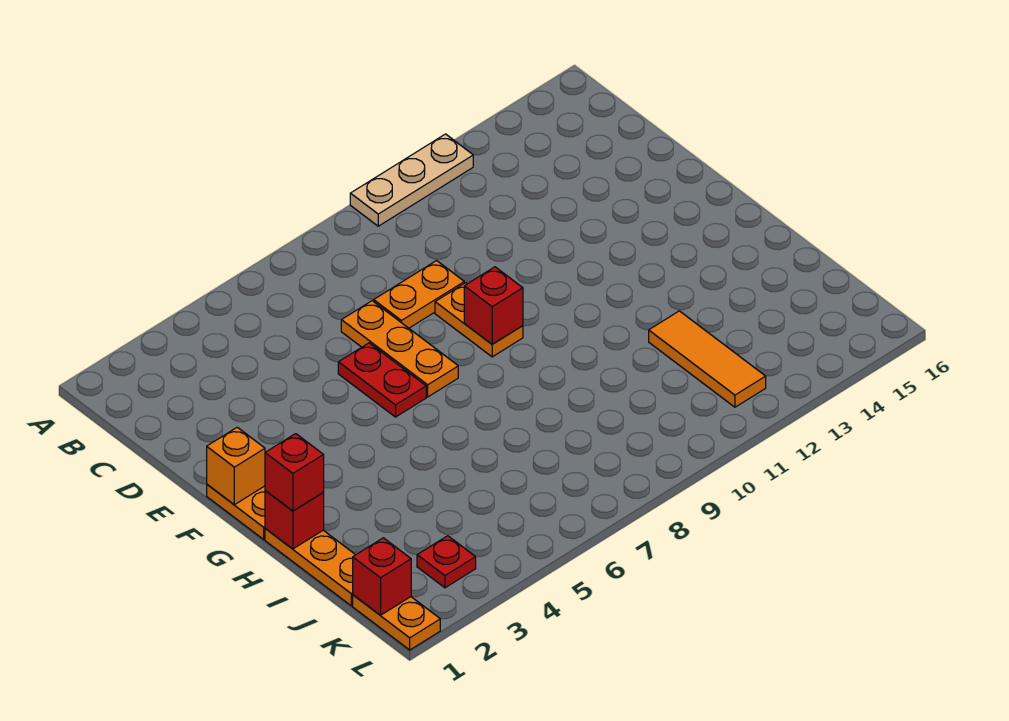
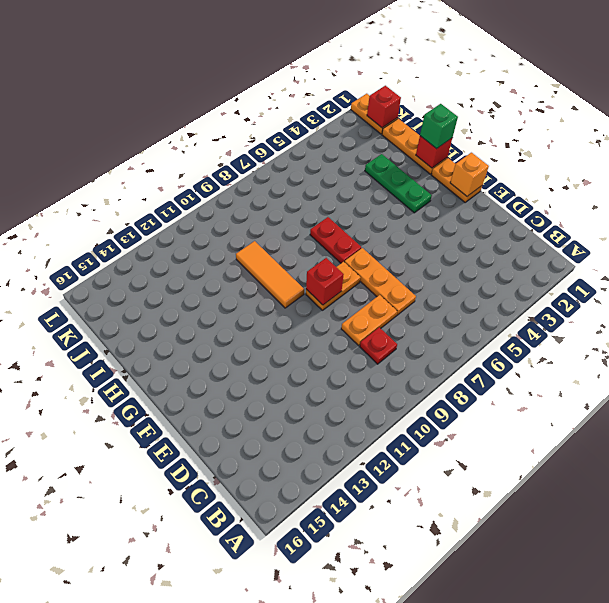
tan 1x3 plate [350,134,473,226] -> none
red 1x2 plate [338,343,426,417] -> red 1x2 plate moved to [310,217,361,263]
orange 1x2 plate [435,283,523,357] -> orange 1x2 plate turned to [306,262,361,310]
none -> green 1x3 plate [365,154,432,213]
red 1x1 brick [265,434,324,511] -> green 1x1 brick [420,104,458,149]
orange 1x3 tile [649,311,766,407] -> orange 1x3 tile moved to [236,241,304,308]
red 1x1 plate [417,536,476,588] -> red 1x1 plate moved to [360,327,397,364]

